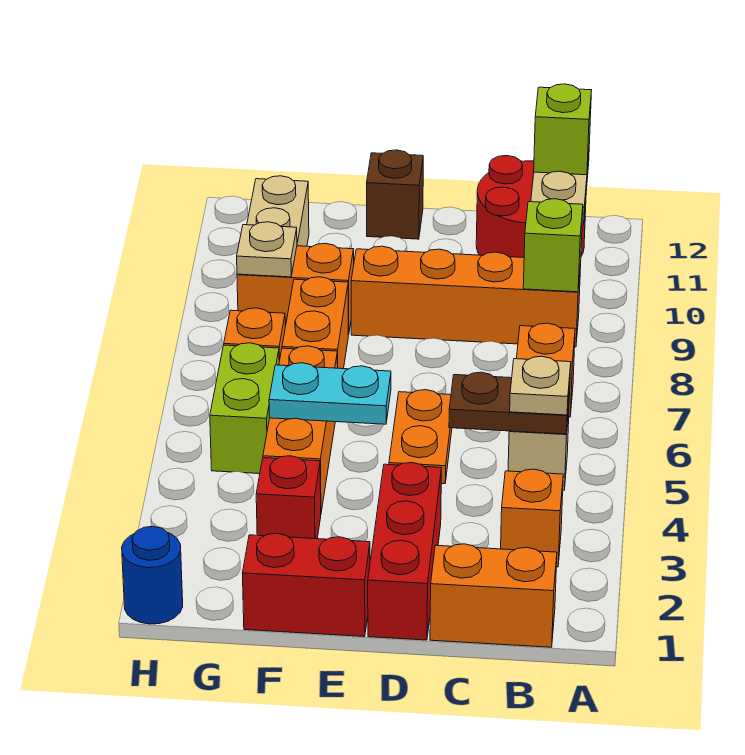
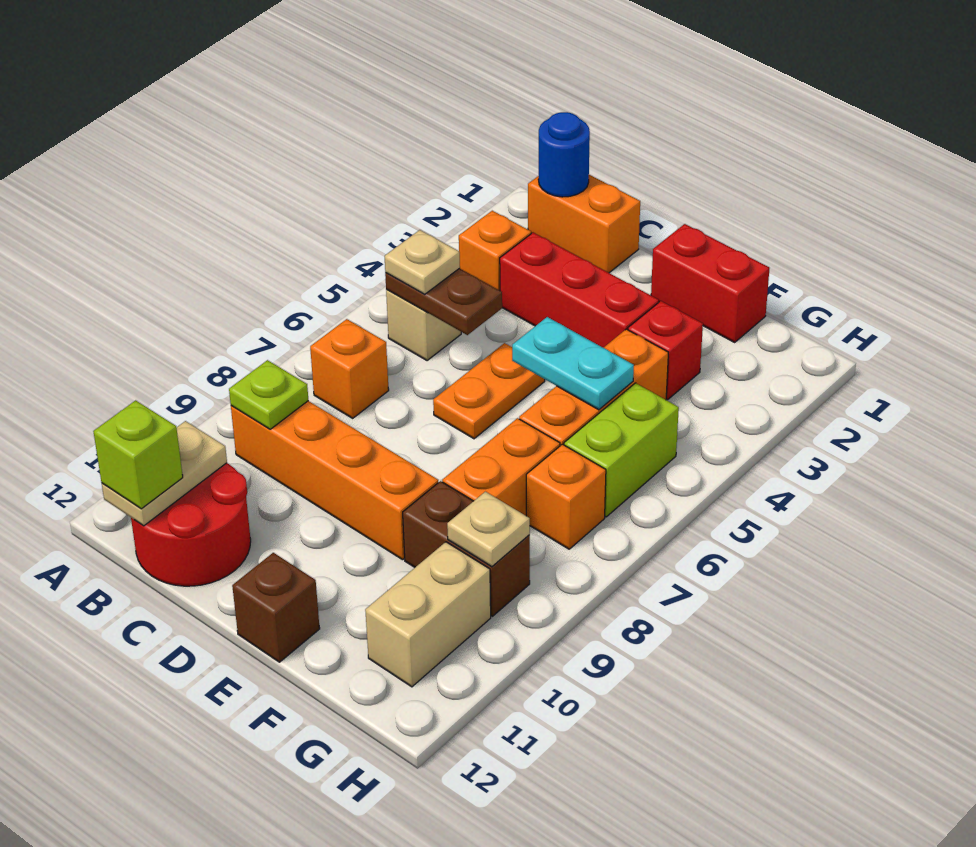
lime 1x1 brick [523,199,583,292] -> lime 1x1 plate [229,360,308,429]
red 1x3 brick [368,463,441,640] -> red 1x3 brick turned to [500,233,659,348]
orange 1x2 brick [237,243,354,335] -> brown 1x2 brick [403,481,530,616]
blue 1x1 round brick [122,526,183,624] -> blue 1x1 round brick moved to [538,112,590,197]

